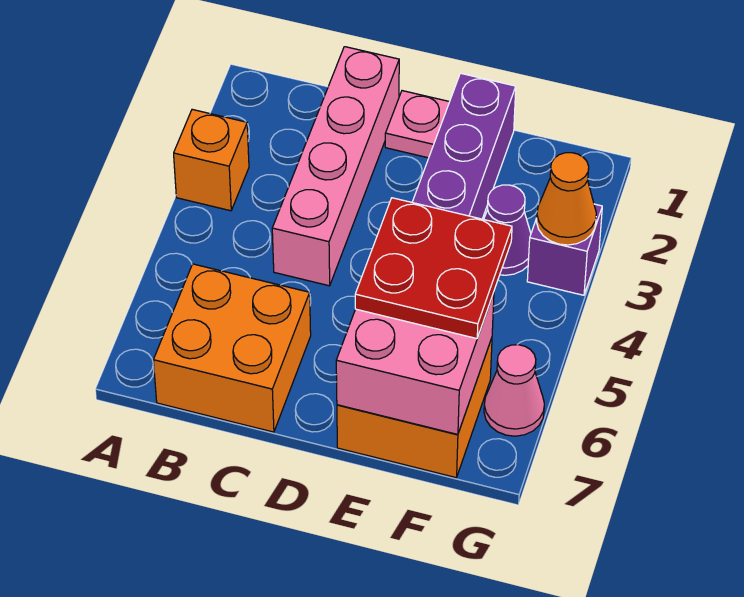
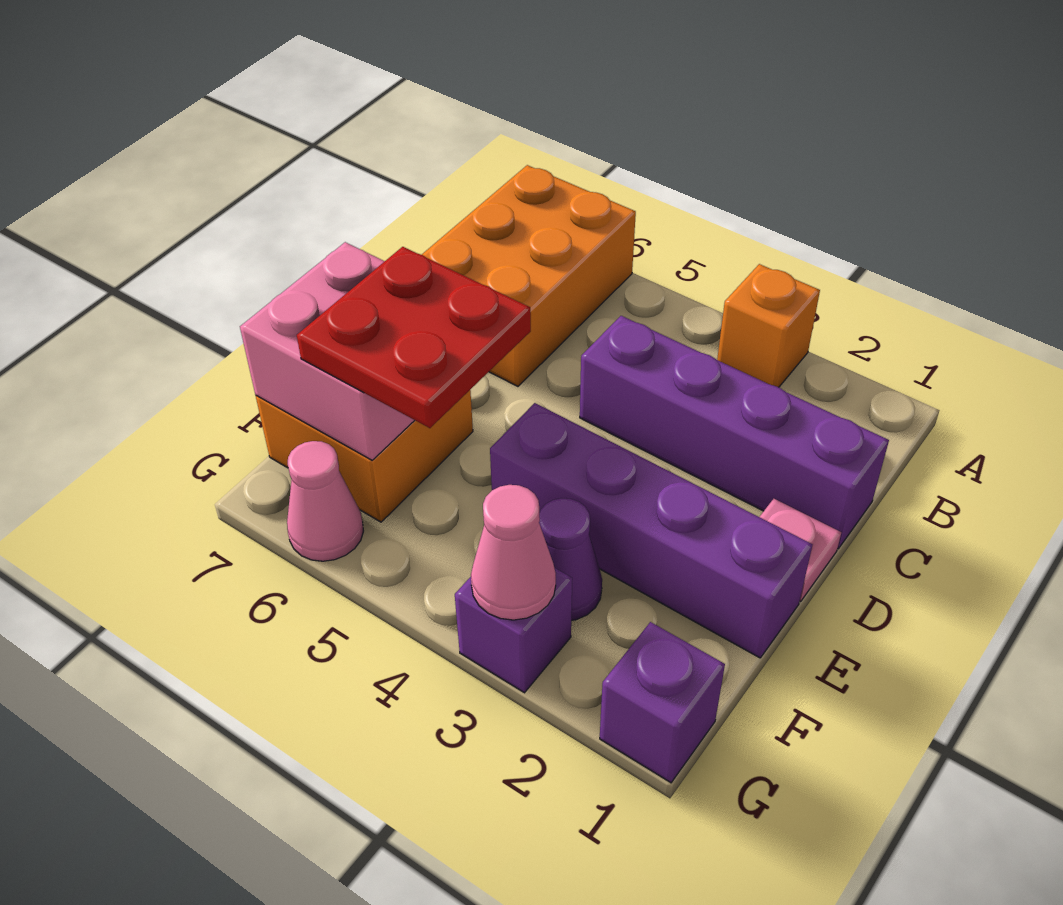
orange 2x2 brick [153,264,311,432] -> orange 2x3 brick [422,165,636,386]
pink 1x4 brick [272,47,399,286] -> purple 1x4 brick [580,316,889,549]
none -> purple 1x1 brick [600,622,725,783]
orange 1x1 cone [537,153,596,245] -> pink 1x1 cone [471,485,556,620]

